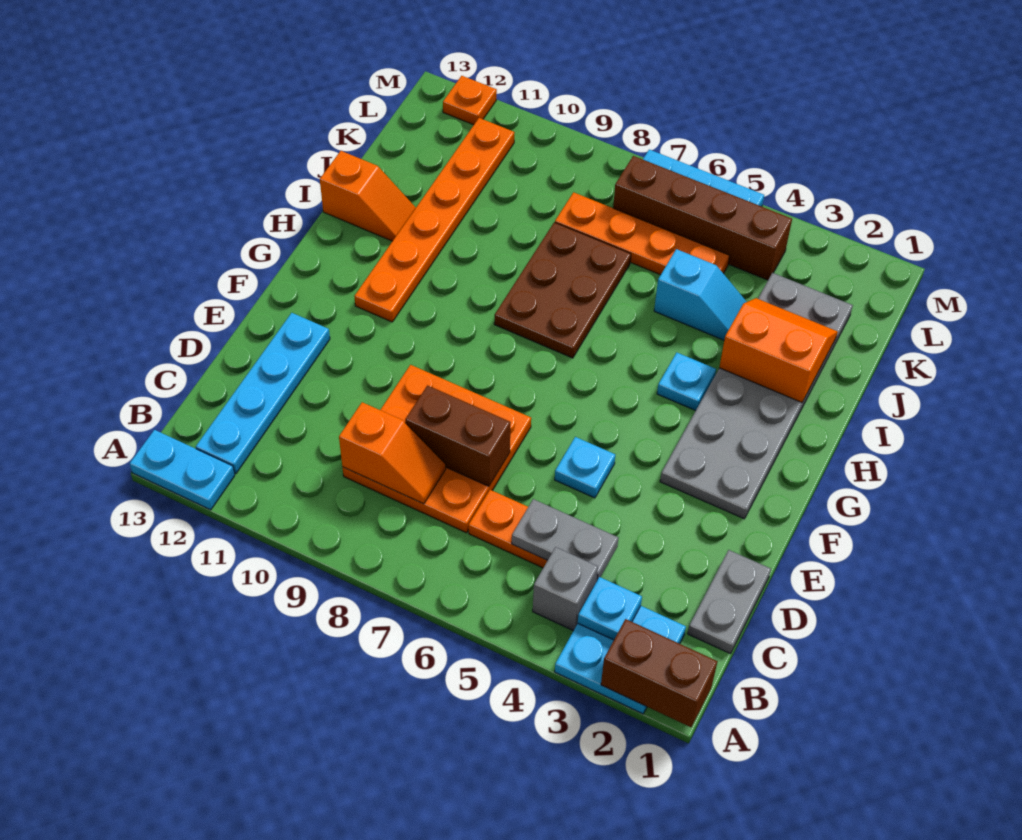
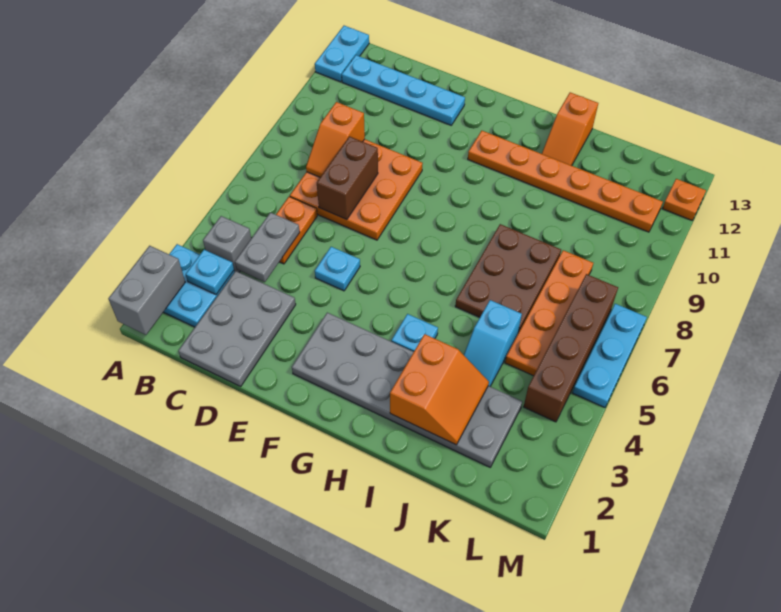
brown 1x2 brick [601,619,718,727] -> grey 1x2 brick [108,246,185,335]
grey 1x2 plate [688,550,771,654] -> grey 2x3 plate [178,271,296,386]
brown 2x3 plate [494,222,631,358] -> brown 2x3 plate turned to [455,224,561,333]

